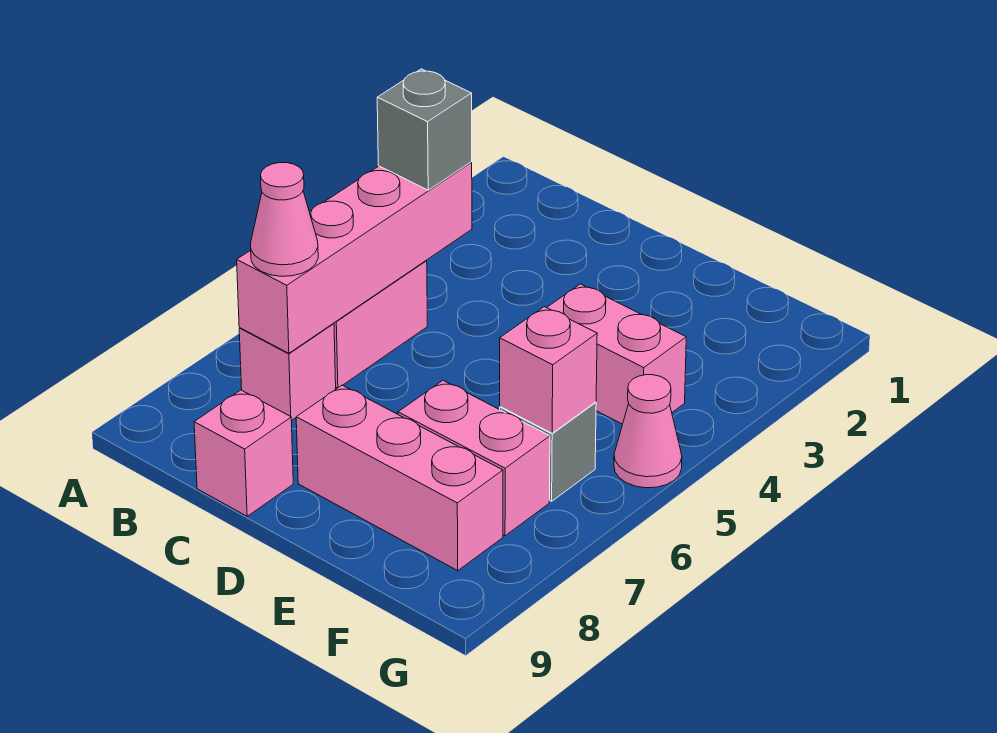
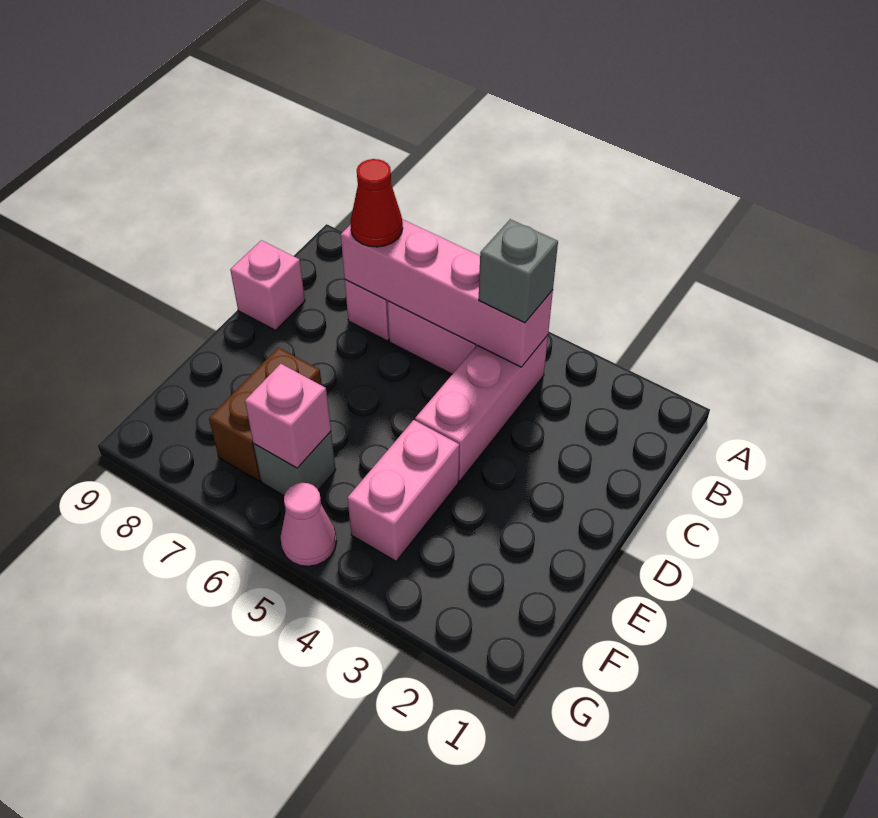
pink 1x1 cone [251,163,318,276] -> red 1x1 cone [350,159,403,247]
pink 1x3 brick [296,385,503,571] -> pink 1x3 brick moved to [415,335,548,481]
pink 1x2 brick [398,380,550,536] -> brown 1x2 brick [209,347,322,481]

